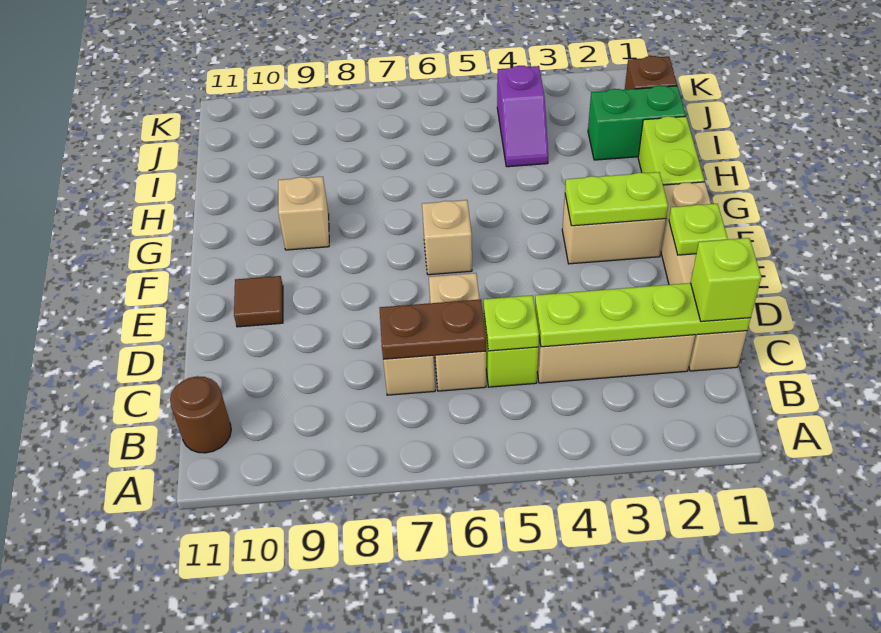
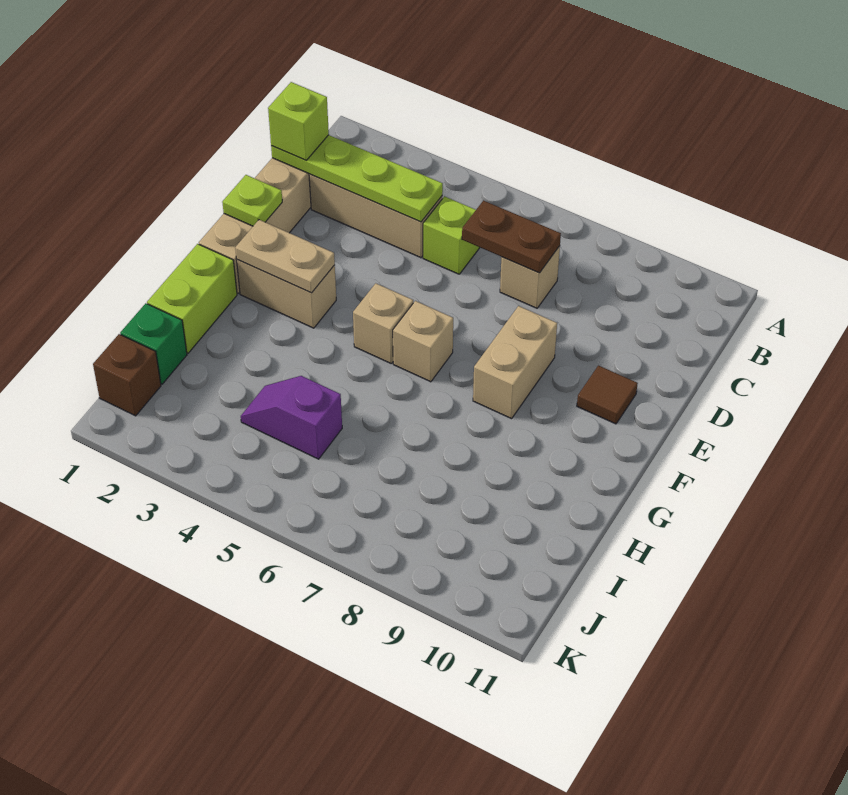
brown 1x1 round brick [170,376,231,453] -> none
lime 1x1 plate [484,295,539,351] -> none
tan 1x2 brick [429,273,486,391] -> tan 1x2 brick moved to [473,306,557,419]
lime 1x2 plate [565,172,668,226] -> tan 1x2 plate [235,220,335,293]
tan 1x1 brick [278,177,329,250] -> tan 1x1 brick moved to [353,283,413,363]
green 1x2 brick [588,85,686,160] -> green 1x1 brick [120,303,187,384]
purple 1x2 slope [497,66,548,167] -> purple 1x2 slope turned to [241,376,342,459]

